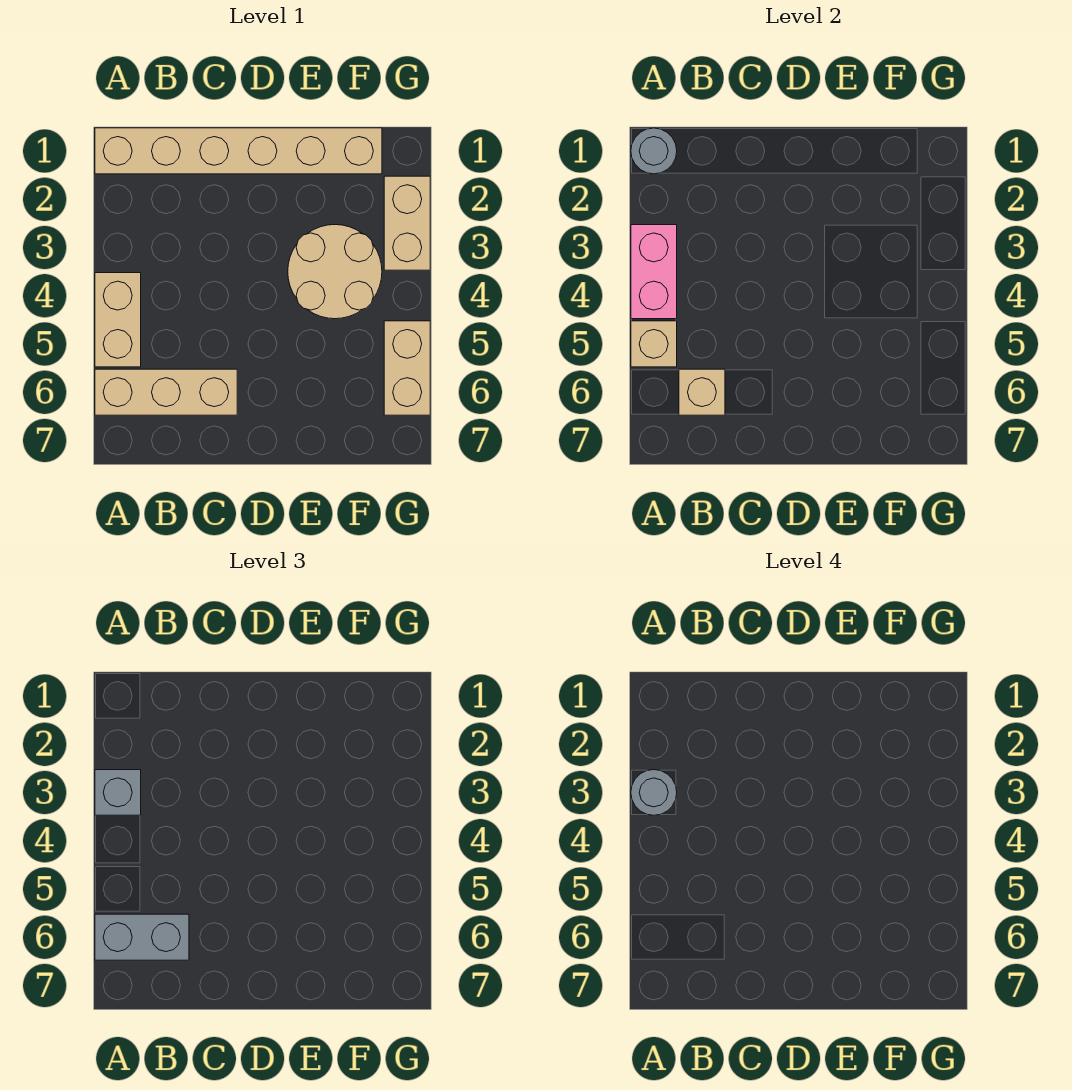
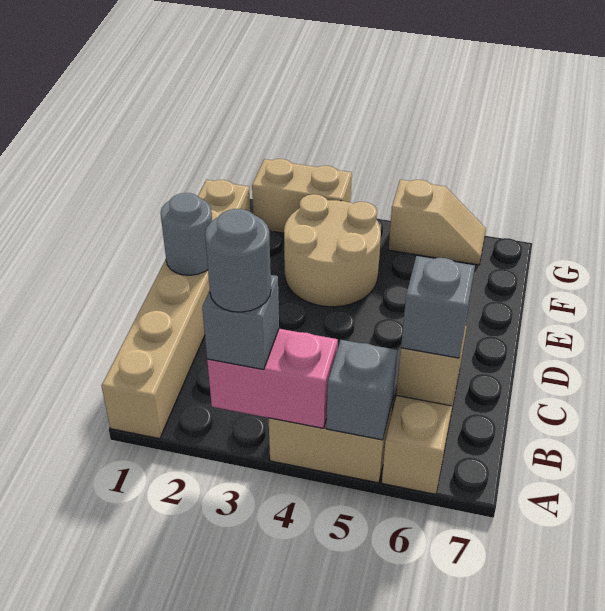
grey 1x1 round brick [631,128,677,174] -> grey 1x1 round brick moved to [160,193,212,275]
tan 1x1 brick [631,321,677,367] -> grey 1x1 brick [326,340,397,440]
grey 1x2 brick [95,914,189,960] -> grey 1x1 brick [401,256,475,358]
tan 1x2 brick [384,321,430,415] -> tan 1x2 slope [389,180,486,265]

